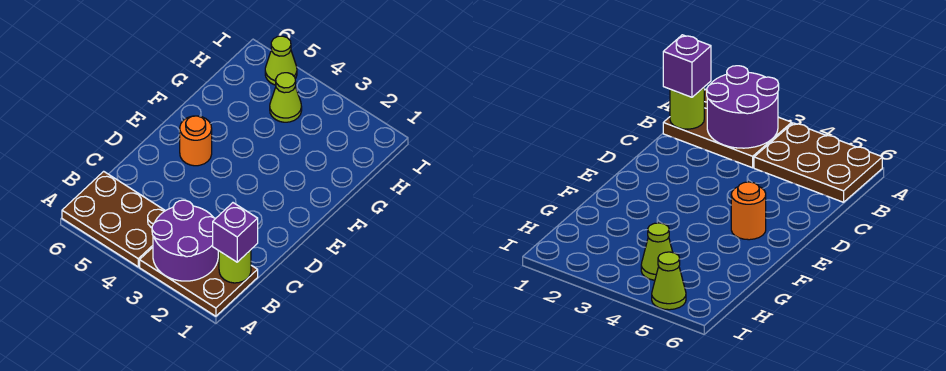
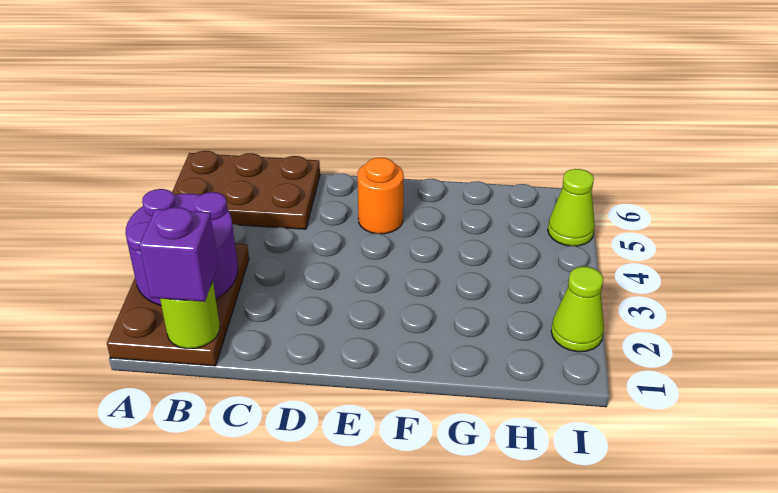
brown 2x3 plate [62,171,165,267] -> brown 2x3 plate turned to [172,151,320,229]
lime 1x1 cone [270,73,302,122] -> lime 1x1 cone moved to [551,267,604,352]

